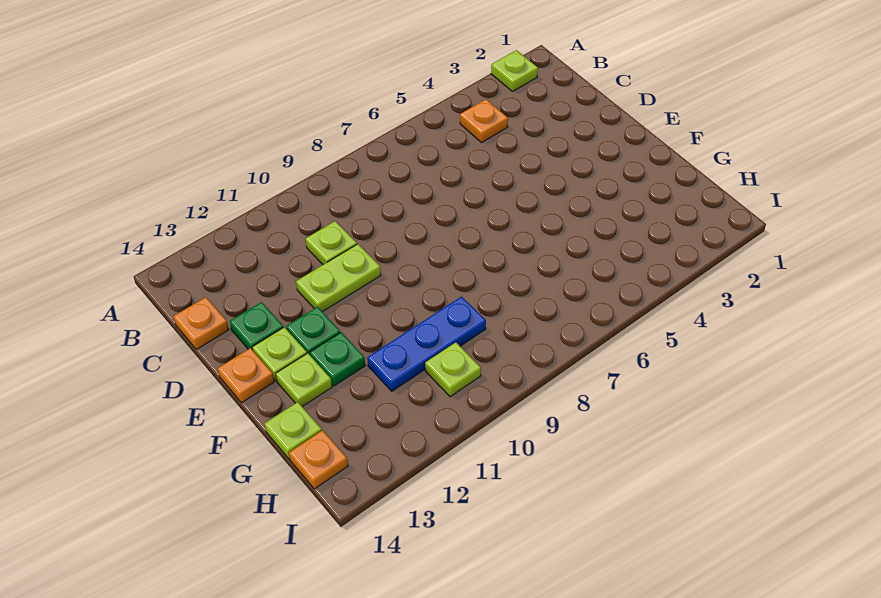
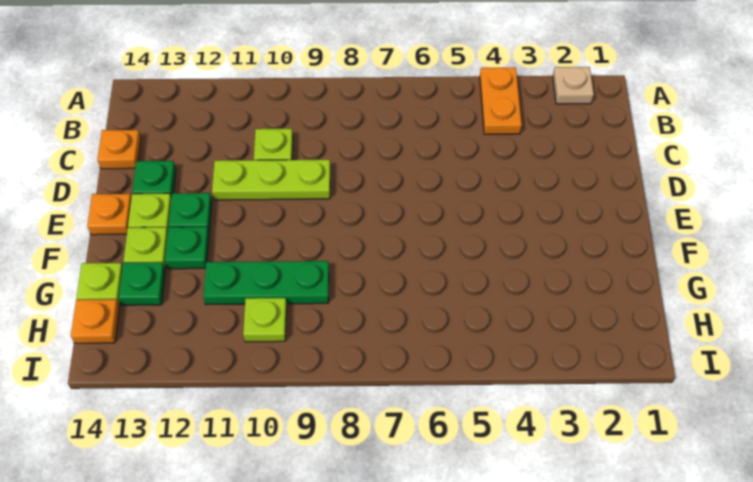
lime 1x1 plate [491,50,538,92] -> tan 1x1 plate [553,67,594,104]
orange 1x1 plate [460,99,508,143] -> orange 1x2 plate [480,67,522,134]
lime 1x2 plate [296,244,381,312] -> lime 1x3 plate [212,160,330,200]
blue 1x3 plate [367,297,486,391] -> green 1x3 plate [203,261,329,305]
none -> green 1x1 plate [119,262,165,305]

